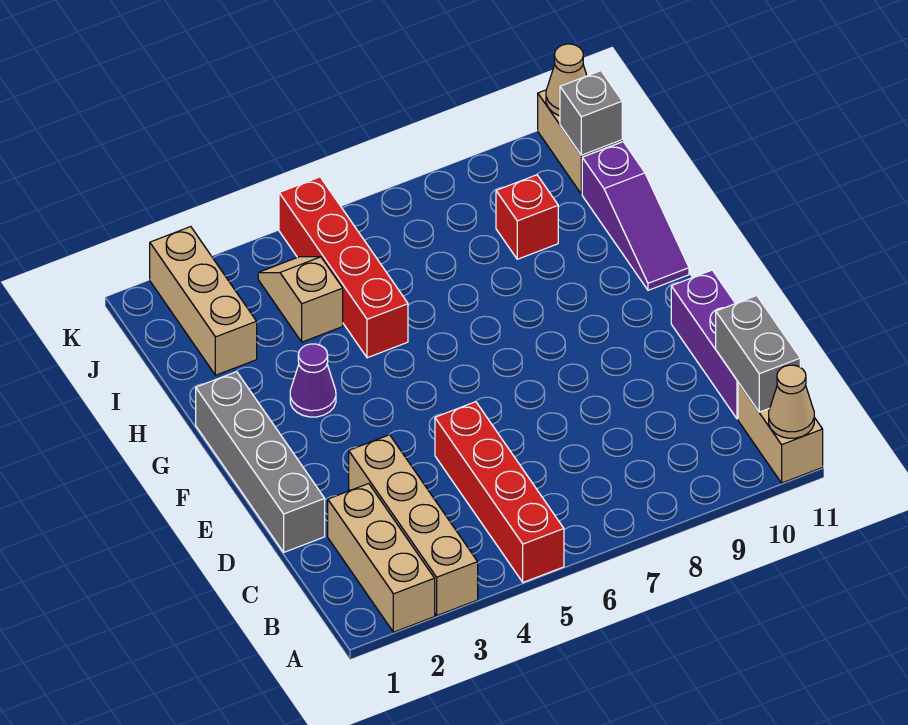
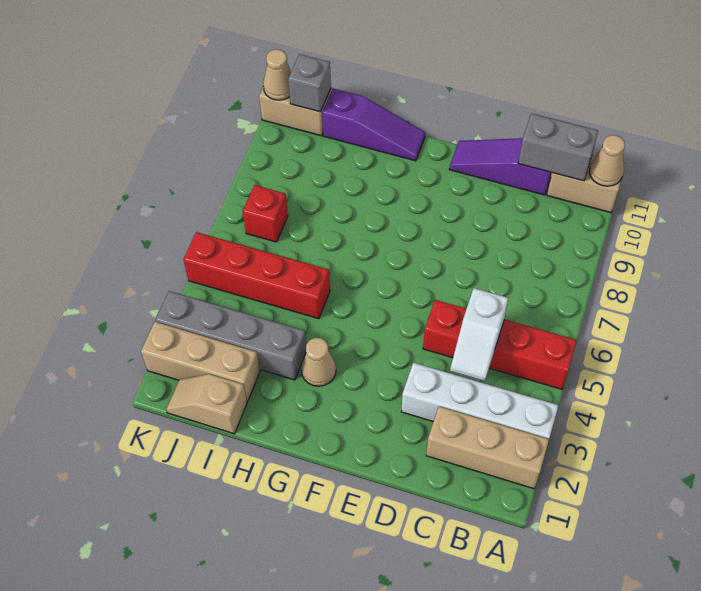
tan 1x4 brick [349,435,478,616] -> white 1x4 brick [401,363,559,439]
none -> white 1x2 slope [450,288,508,381]
purple 1x3 brick [671,270,738,419] -> purple 1x3 slope [449,138,552,195]
grey 1x4 brick [196,372,325,552] -> grey 1x4 brick moved to [155,291,306,380]
purple 1x1 cone [290,344,336,417] -> tan 1x1 cone [301,338,336,386]
tan 1x2 slope [258,257,343,342] -> tan 1x2 slope moved to [166,374,247,434]
red 1x1 brick [496,175,558,259] -> red 1x1 brick moved to [243,185,288,242]

